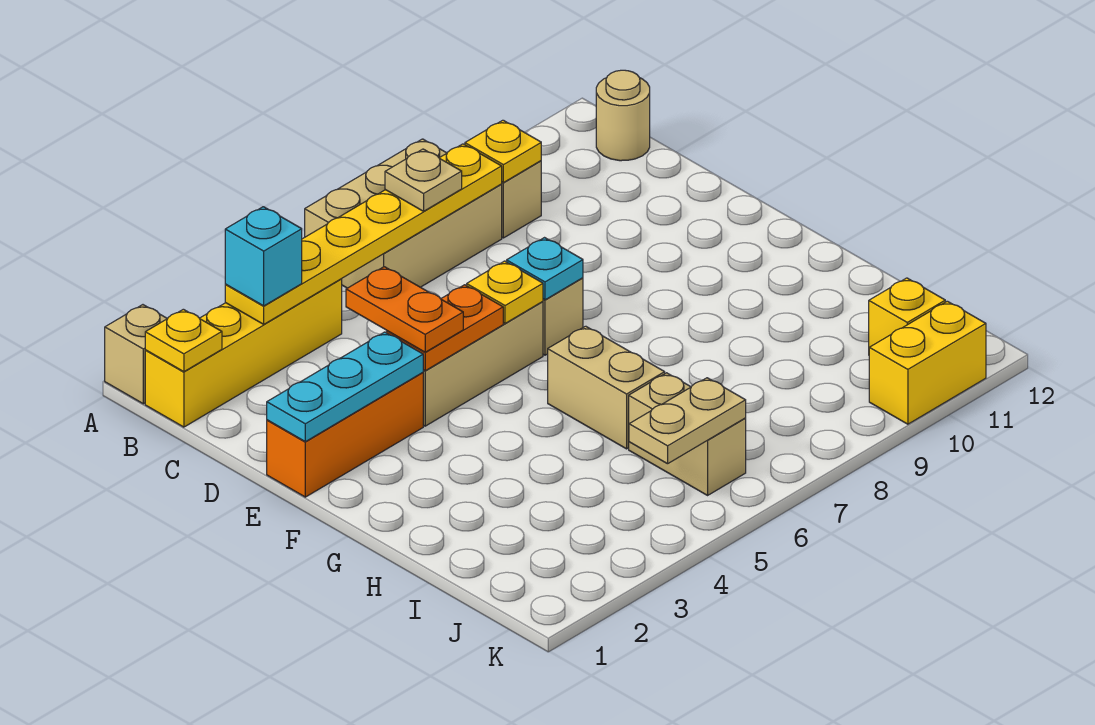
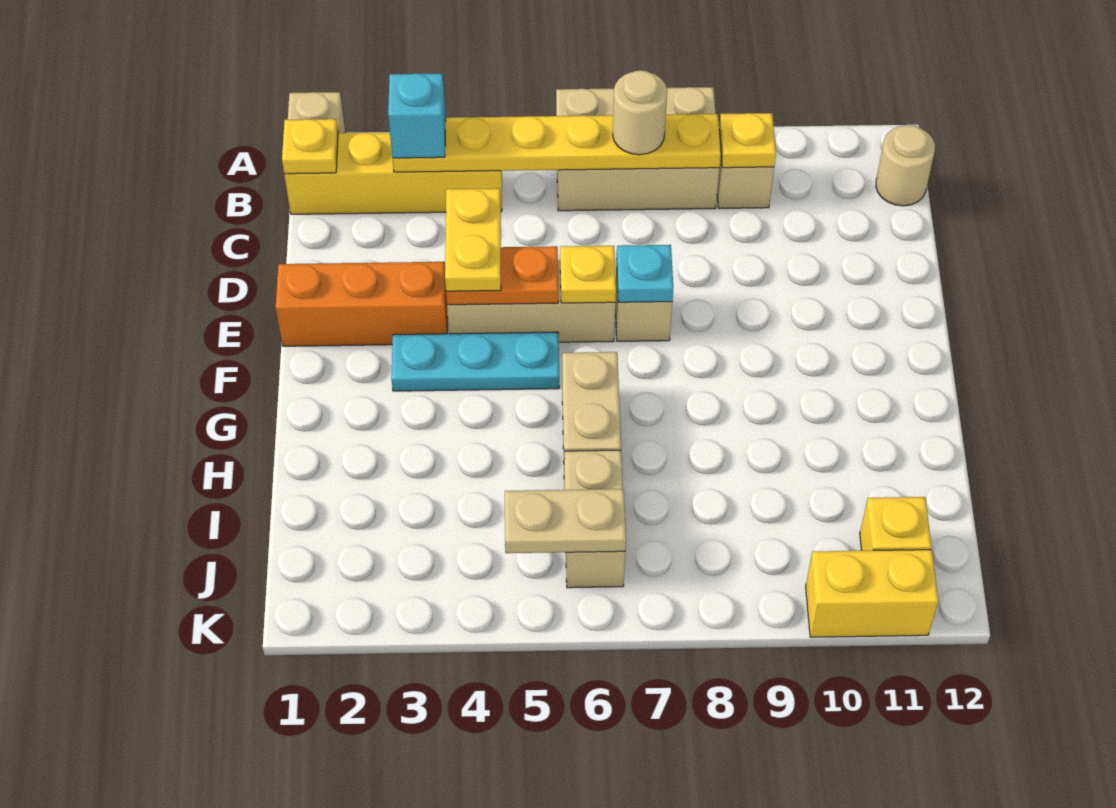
tan 1x1 plate [385,149,462,211] -> tan 1x1 round brick [613,70,667,155]
orange 1x2 plate [346,267,463,352] -> yellow 1x2 plate [445,188,501,291]
cyan 1x3 plate [267,332,423,442] -> cyan 1x3 plate moved to [391,332,559,391]

